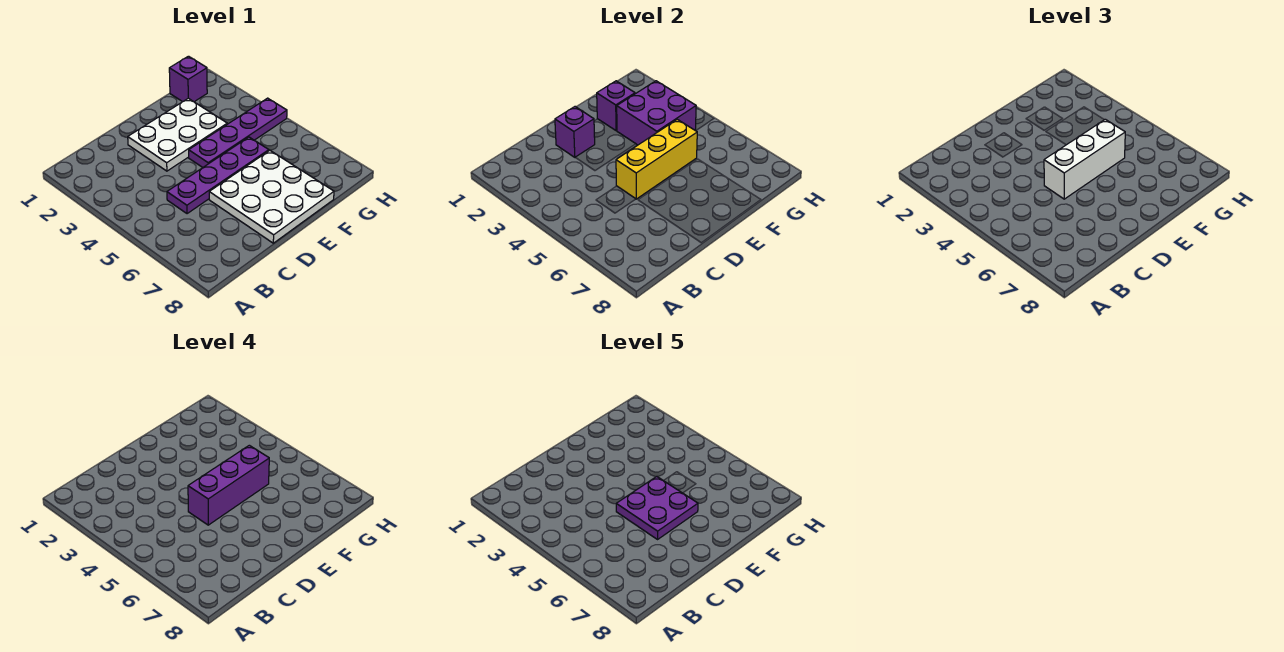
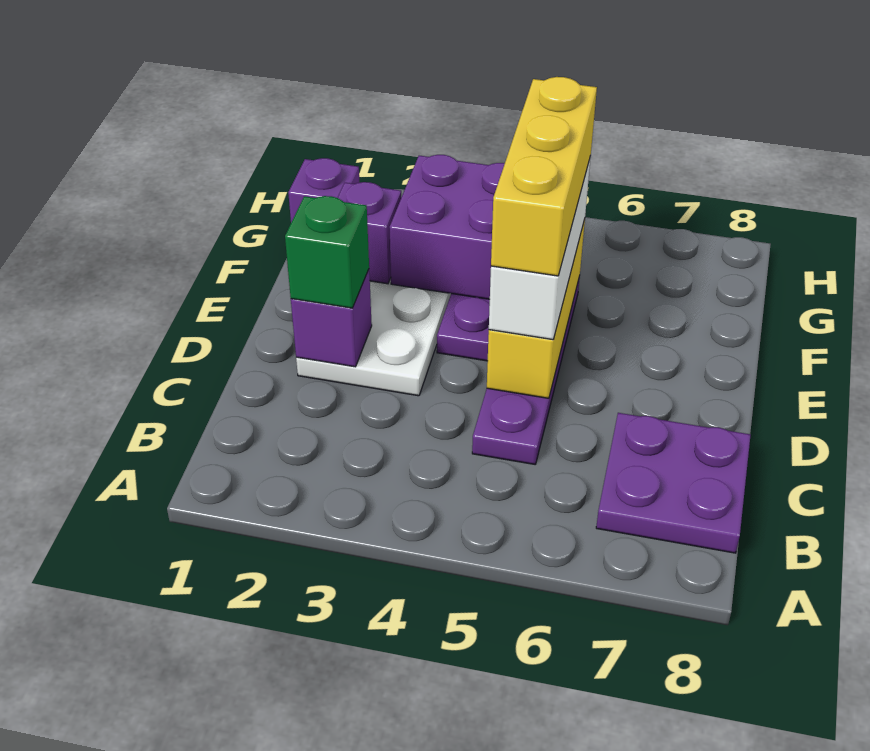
none -> green 1x1 brick [285,196,369,308]
purple 1x3 brick [188,445,269,525] -> yellow 1x3 brick [491,77,597,276]
purple 2x2 plate [616,476,698,539] -> purple 2x2 plate moved to [596,413,751,553]
white 3x3 plate [209,150,334,243] -> none

